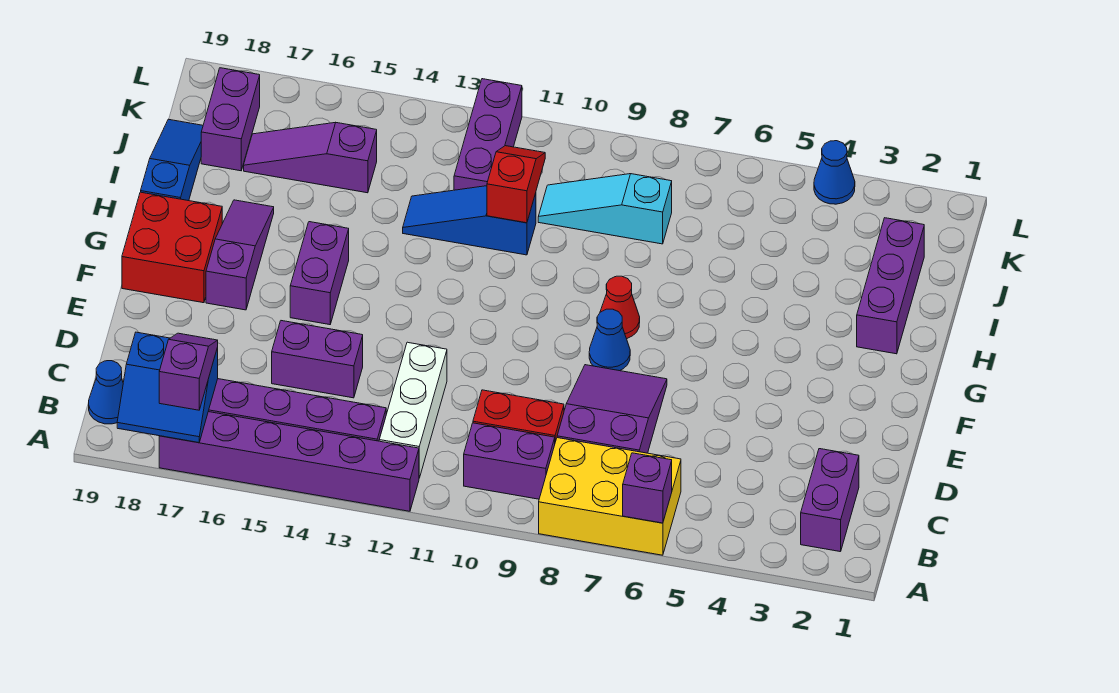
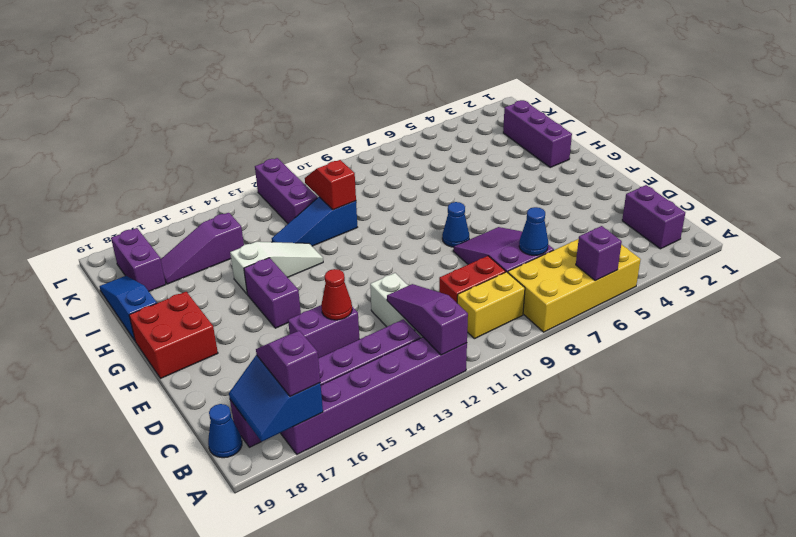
yellow 2x3 brick [539,438,681,555] -> yellow 2x4 brick [508,239,641,332]
blue 2x2 slope [117,332,218,443] -> blue 2x2 slope turned to [229,355,323,442]
purple 1x2 brick [464,423,555,499] -> yellow 1x2 brick [457,272,525,339]
purple 1x3 slope [206,200,274,310] -> purple 1x3 slope moved to [387,284,468,355]
red 1x1 cone [600,276,640,339] -> red 1x1 cone moved to [321,269,352,320]
none -> white 1x3 slope [230,242,323,294]
cyan 1x3 slope [538,174,672,244] -> none
blue 1x1 cone [814,141,855,204] -> blue 1x1 cone moved to [519,207,548,255]

